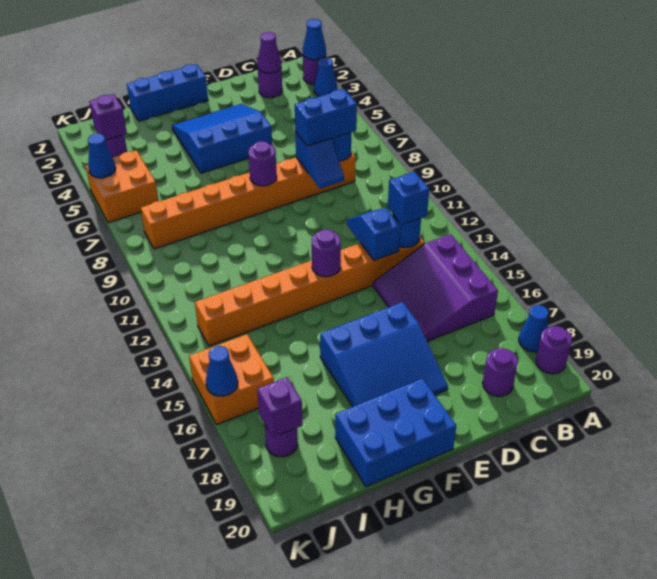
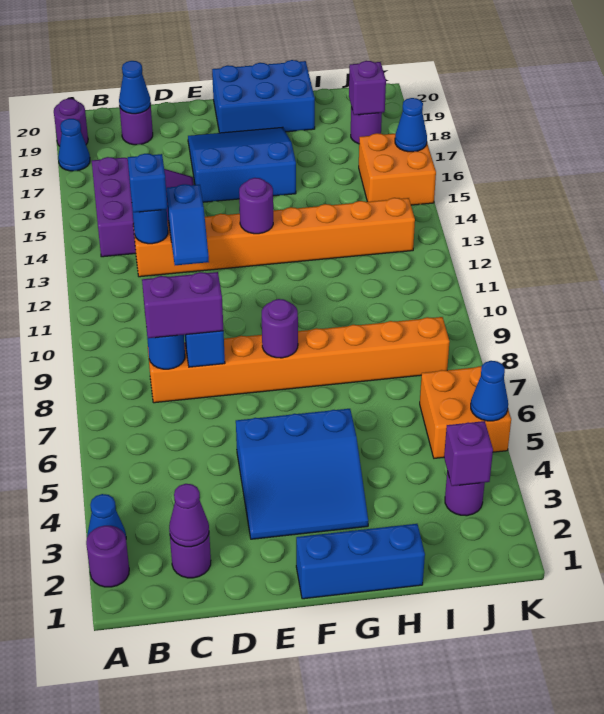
blue 1x1 cone [303,19,326,60] -> blue 1x1 cone moved to [119,61,151,114]
blue 1x2 brick [295,89,357,146] -> purple 1x2 brick [142,272,223,338]

